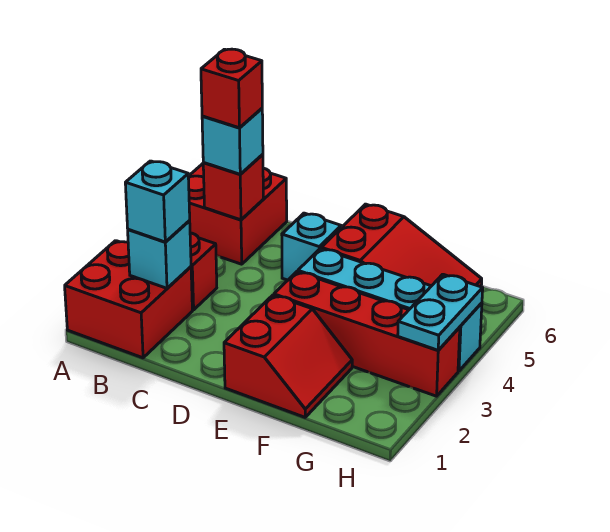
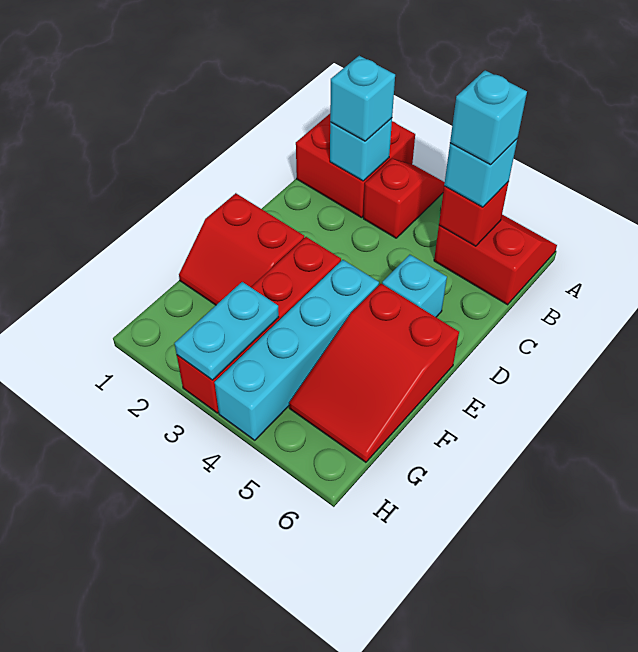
red 2x2 brick [188,164,287,264] -> red 2x2 slope [434,215,557,305]
red 1x1 brick [201,49,262,128] -> cyan 1x1 brick [450,70,527,165]
cyan 1x2 plate [398,274,483,350] -> cyan 1x2 plate turned to [175,282,279,380]

